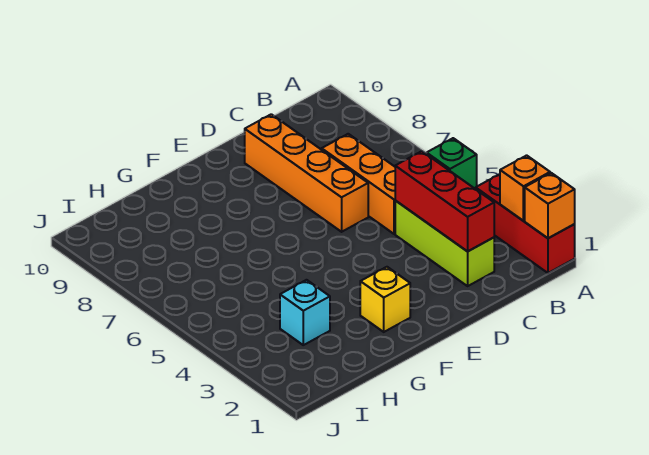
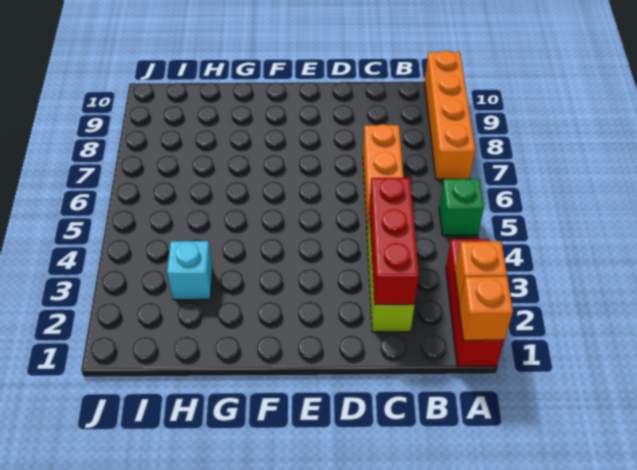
orange 1x4 brick [245,114,368,232] -> orange 1x4 brick moved to [425,51,475,179]
yellow 1x1 brick [360,267,410,332] -> none

